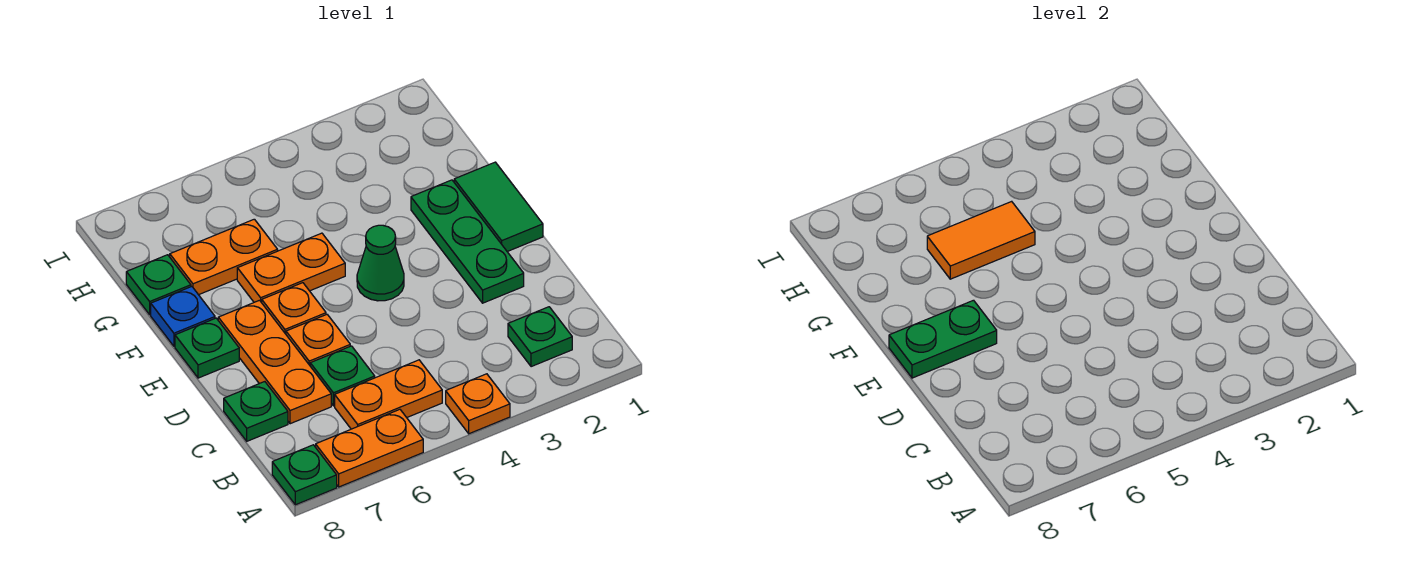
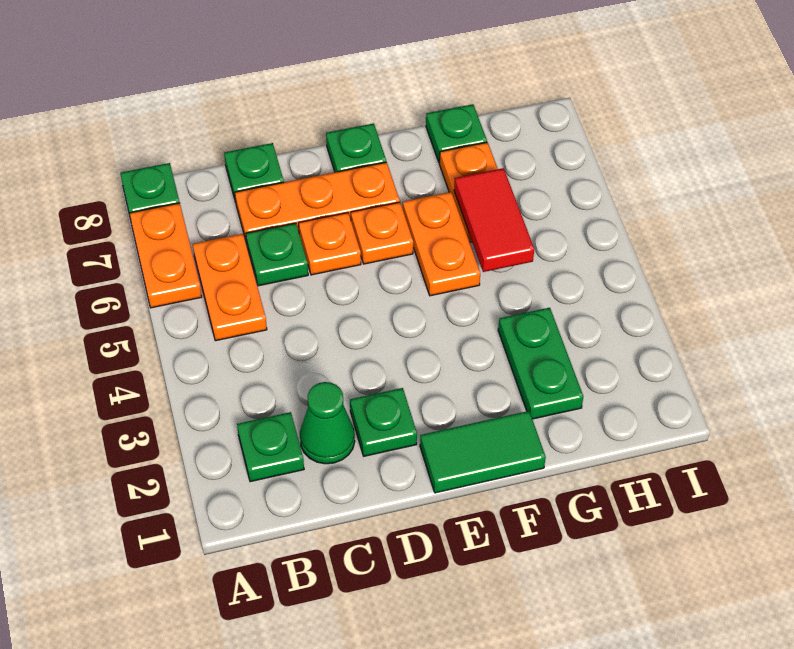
orange 1x1 plate [446,374,510,434] -> none
green 1x3 plate [411,180,524,303] -> green 1x1 plate [350,388,417,456]
green 1x1 cone [357,225,404,301] -> green 1x1 cone moved to [300,382,355,464]
green 1x2 plate [889,300,997,378] -> green 1x2 plate moved to [498,308,583,419]
blue 1x1 plate [151,287,215,346] -> none
orange 1x2 tile [927,201,1035,279] -> red 1x2 tile [454,168,534,272]

